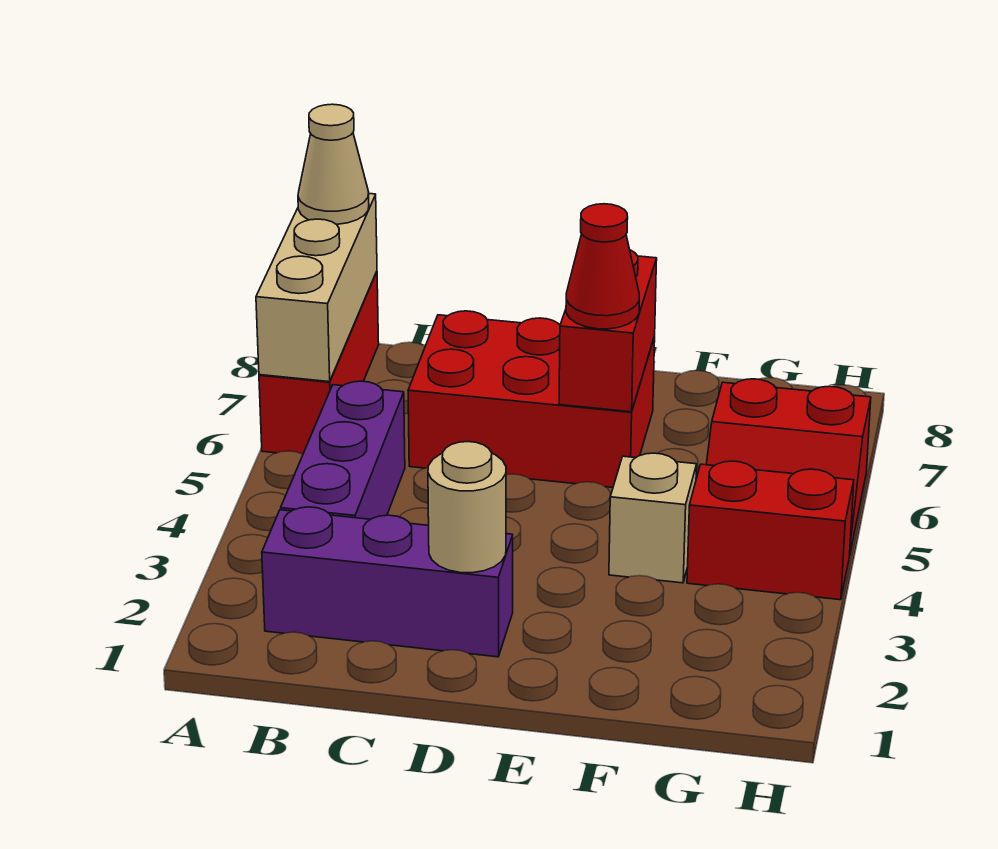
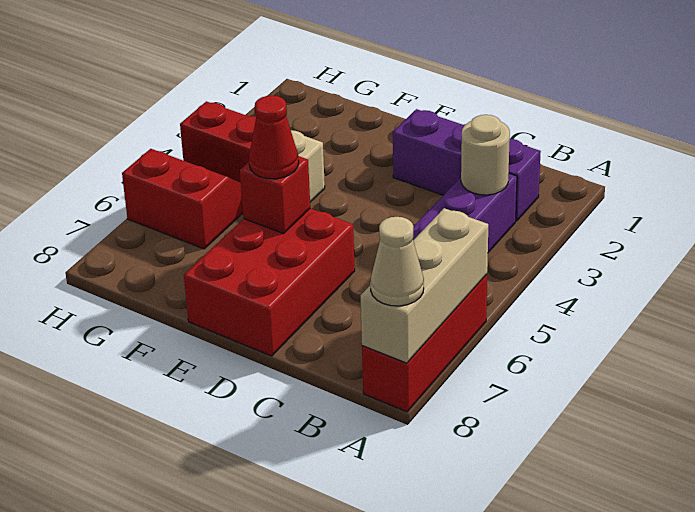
red 2x3 brick [408,311,655,488] -> red 2x3 brick turned to [184,209,355,356]
tan 1x1 round brick [428,442,506,573] -> tan 1x1 round brick moved to [461,115,510,195]
red 1x2 brick [559,250,657,412] -> red 1x1 brick [240,156,310,234]

